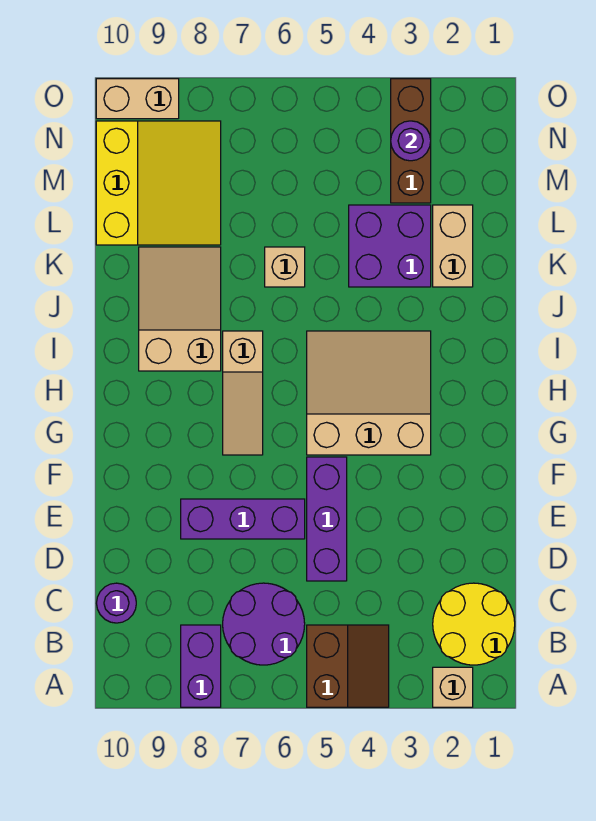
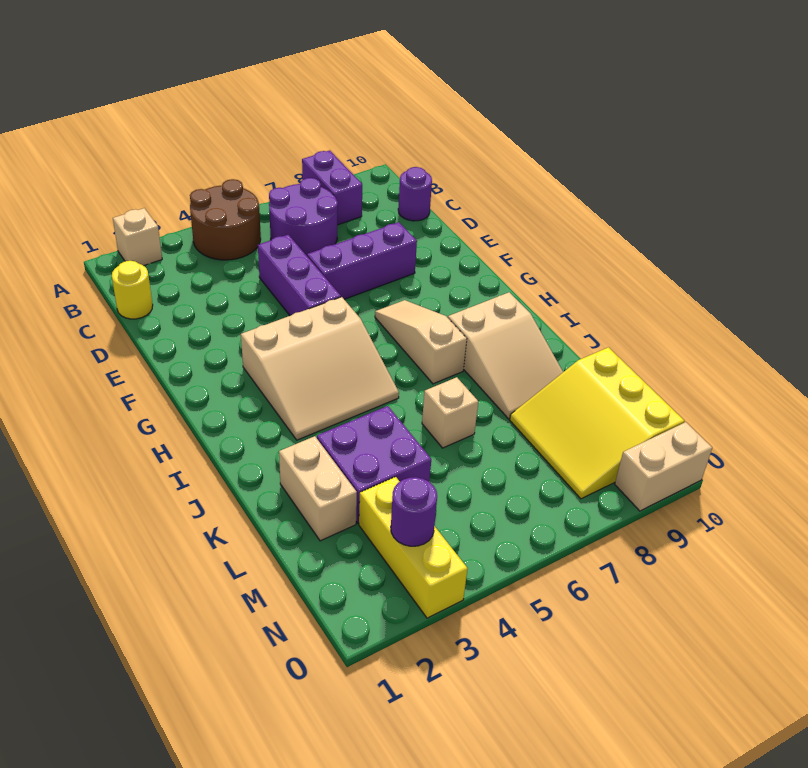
brown 2x2 slope [307,625,389,707] -> brown 2x2 round brick [190,179,261,260]
yellow 2x2 round brick [433,583,515,665] -> yellow 1x1 round brick [112,261,153,319]
brown 1x3 brick [391,79,431,203] -> yellow 1x3 brick [359,477,468,618]

